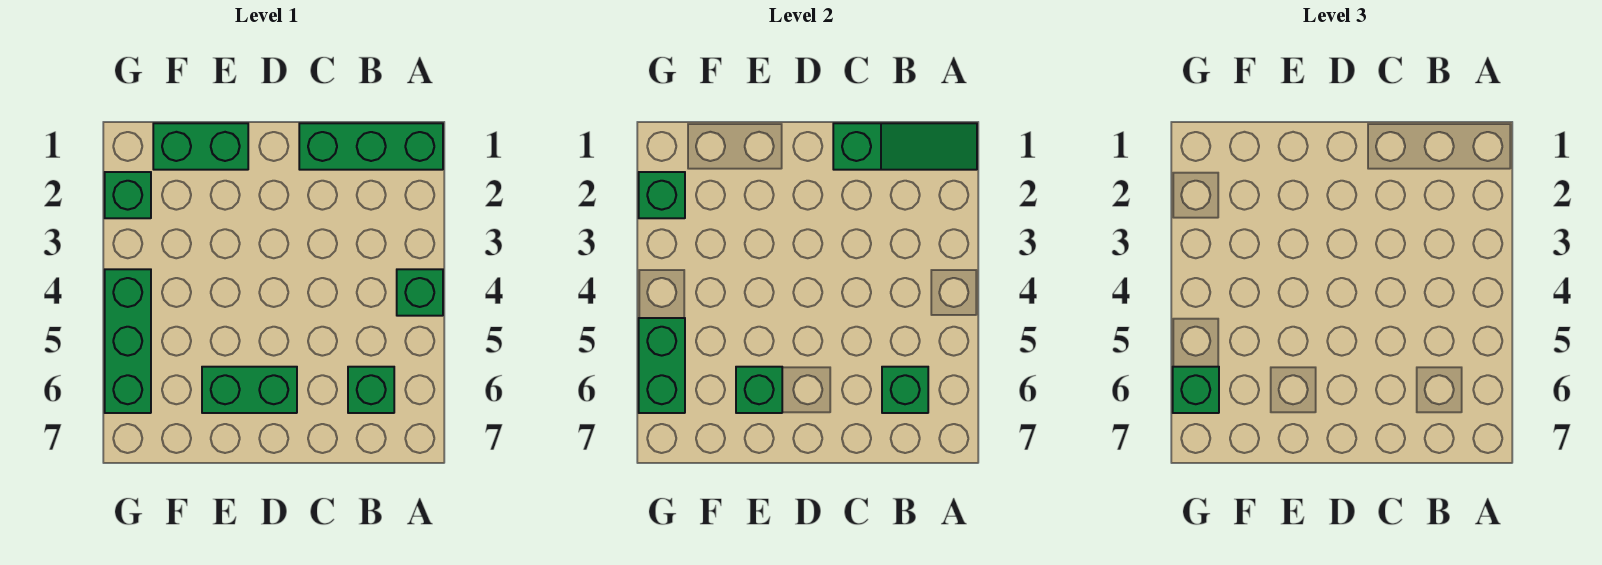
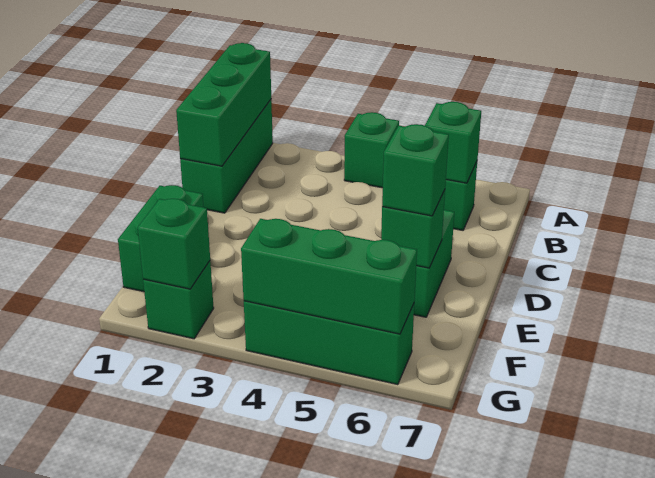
green 1x3 slope [833,123,977,170] -> green 1x3 brick [176,43,271,166]
green 1x2 brick [639,318,685,413] -> green 1x3 brick [241,219,417,334]
green 1x1 brick [1173,367,1219,413] -> green 1x1 brick moved to [382,124,449,216]

